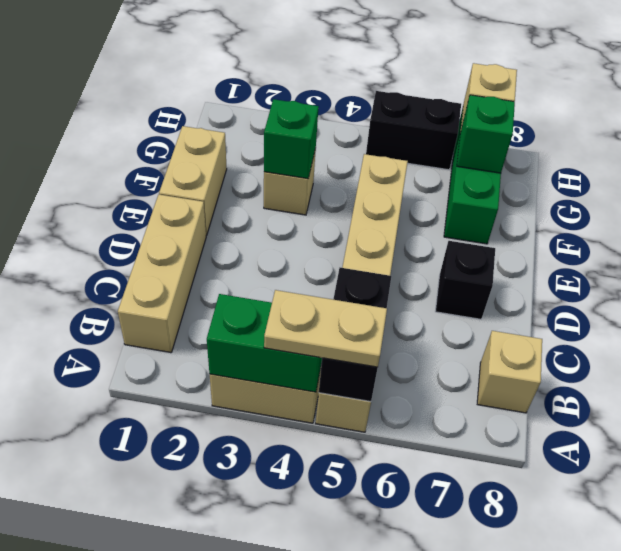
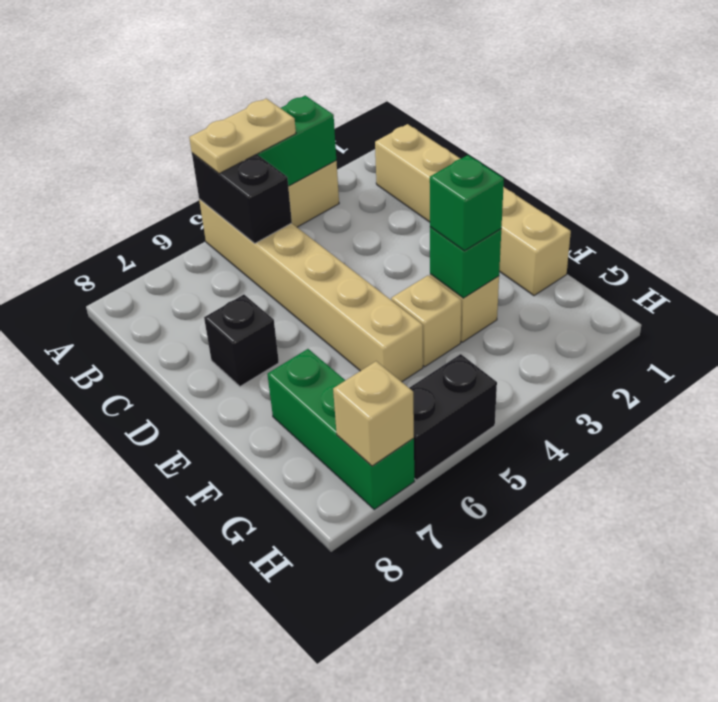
tan 1x1 brick [477,331,542,413] -> tan 1x1 brick moved to [391,275,462,367]
green 1x1 brick [457,95,515,173] -> green 1x1 brick moved to [430,155,504,251]

